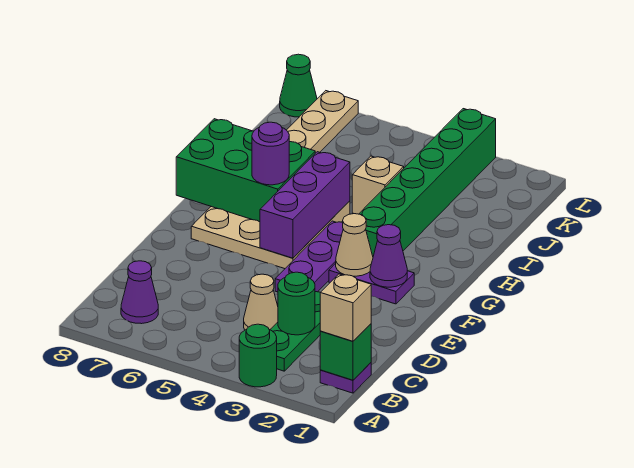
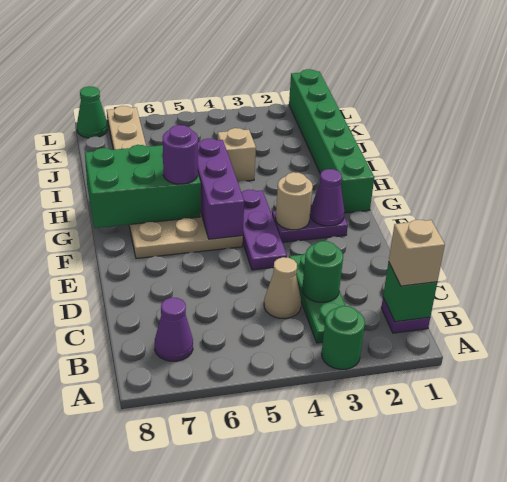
tan 1x1 cone [336,214,373,276] -> tan 1x1 round brick [276,172,313,230]
green 1x6 brick [359,109,496,256] -> green 1x6 brick moved to [289,69,374,213]

